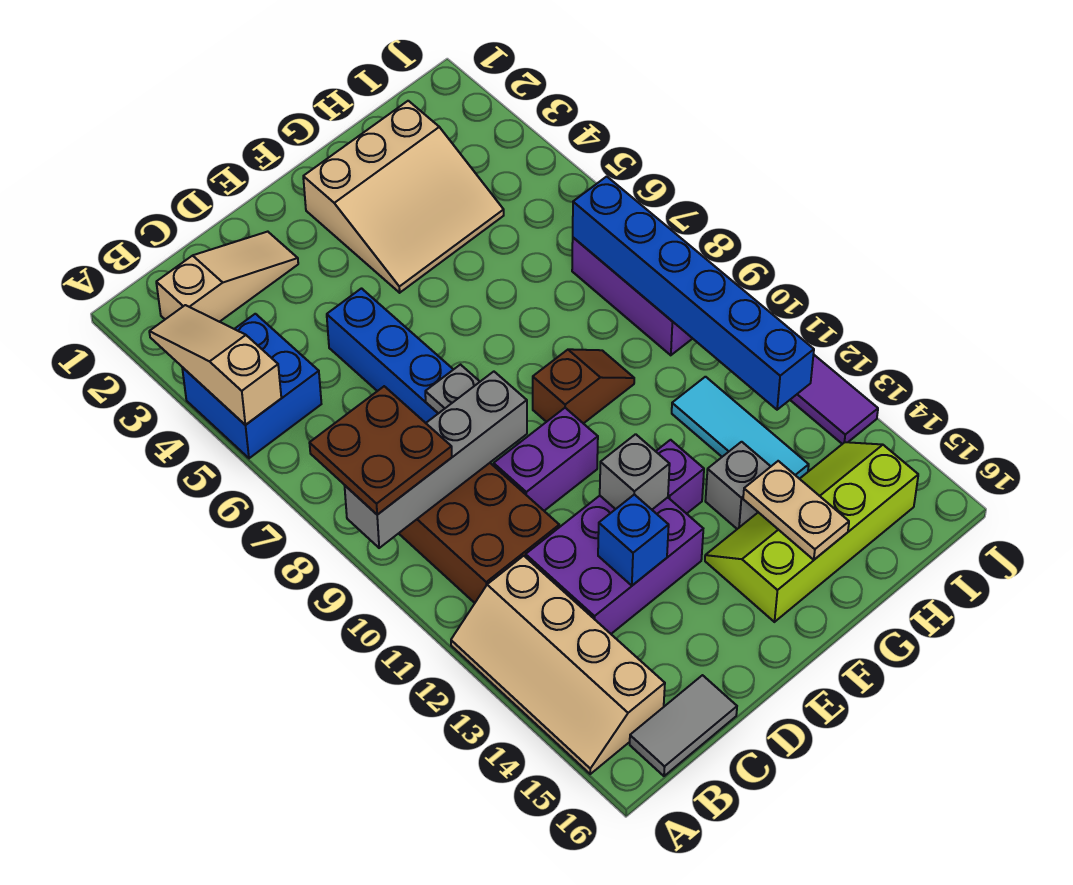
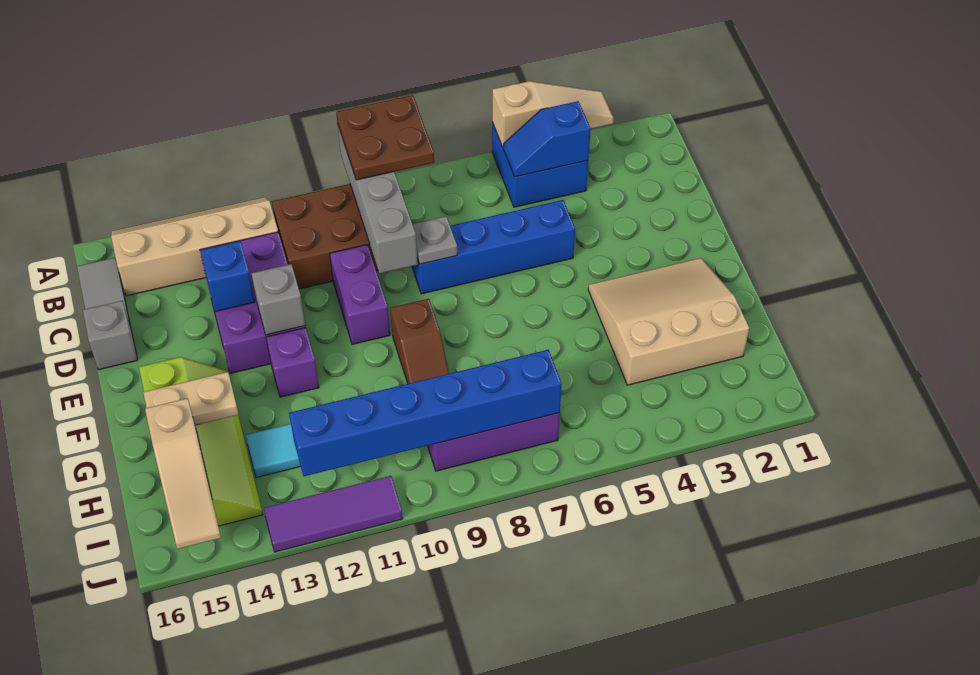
tan 1x3 slope [156,232,298,322] -> tan 1x3 slope moved to [145,398,221,549]
none -> blue 1x2 slope [503,101,591,177]
tan 3x3 slope [303,101,504,293] -> tan 3x3 slope turned to [588,258,749,385]
grey 1x1 brick [705,442,771,529] -> grey 1x1 brick moved to [83,301,138,370]

